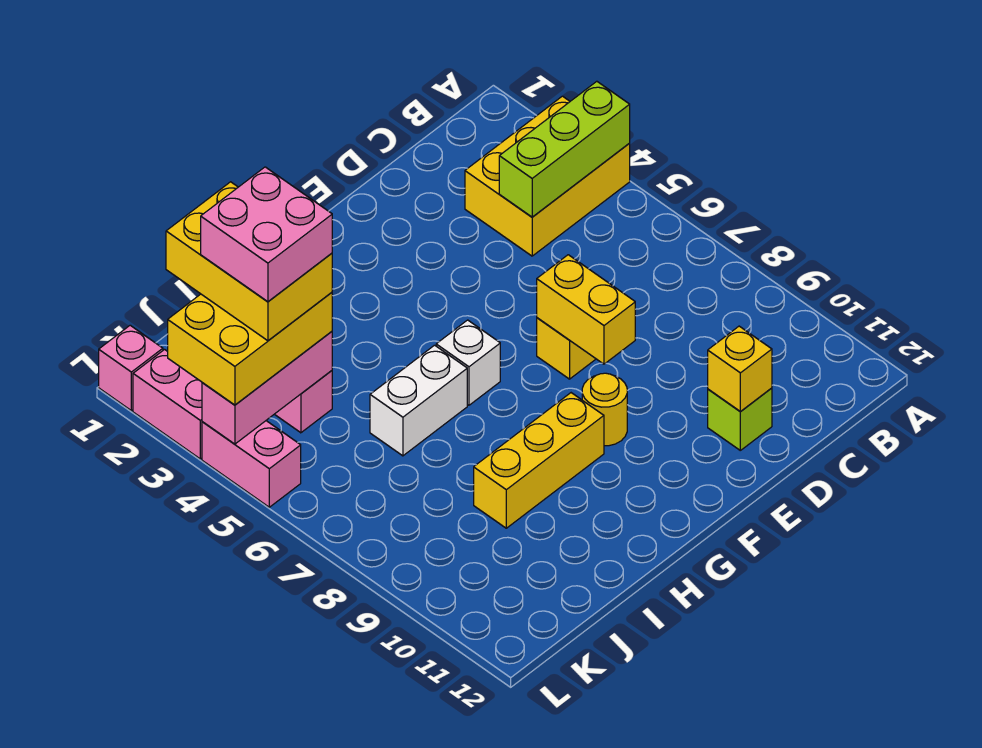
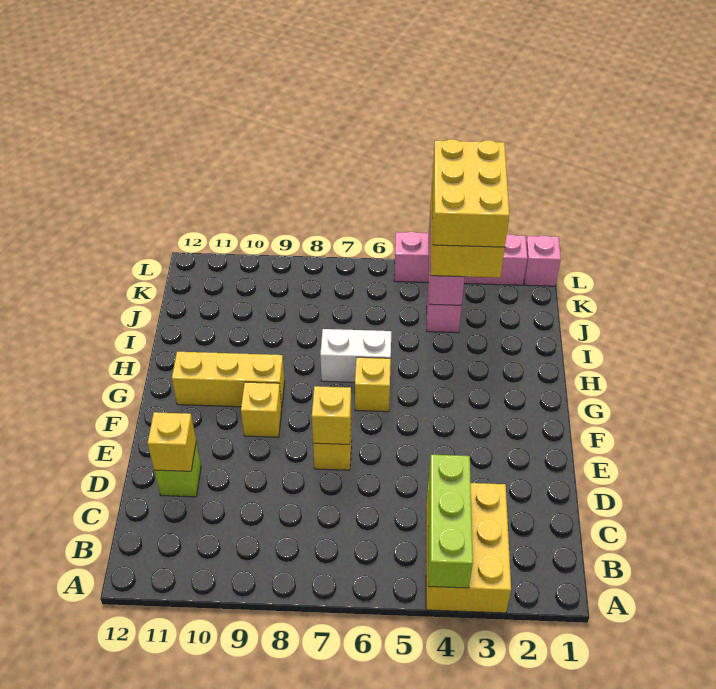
yellow 1x2 brick [537,255,635,364] -> yellow 1x1 brick [312,386,351,445]
yellow 1x1 round brick [582,373,627,446] -> yellow 1x1 brick [241,382,282,437]
white 1x1 brick [436,320,500,405] -> yellow 1x1 brick [355,357,391,412]
yellow 1x3 brick [474,393,604,528] -> yellow 1x3 brick turned to [172,352,285,407]
white 1x2 brick [370,345,467,456] -> white 1x2 brick turned to [320,329,391,382]
yellow 2x3 brick [166,182,332,341] -> yellow 2x3 brick turned to [433,139,509,247]
pink 2x2 brick [201,167,332,302] -> none

